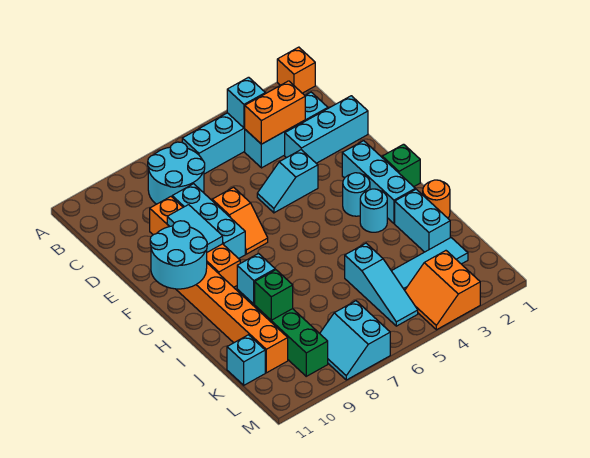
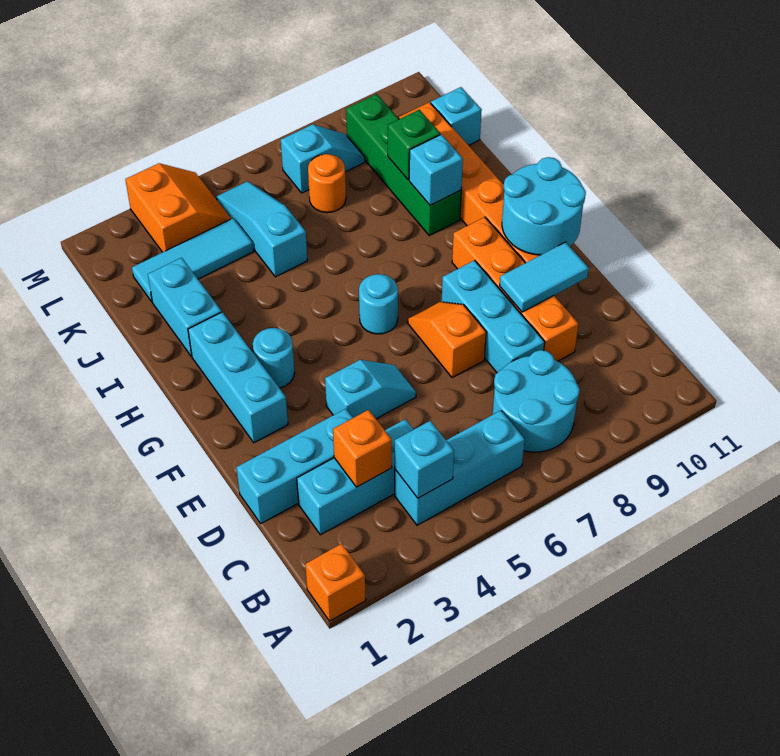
orange 1x2 brick [245,81,305,144] -> orange 1x1 brick [333,410,392,487]
cyan 1x2 tile [167,205,223,252] -> cyan 1x2 tile turned to [500,242,589,312]
green 1x1 brick [382,144,420,187] -> none
cyan 1x1 round brick [360,189,387,232] -> cyan 1x1 round brick moved to [359,274,398,334]
orange 1x1 round brick [423,180,450,218] -> orange 1x1 round brick moved to [308,154,346,213]
cyan 2x2 slope [320,301,390,380] -> cyan 1x2 slope [281,124,365,193]

